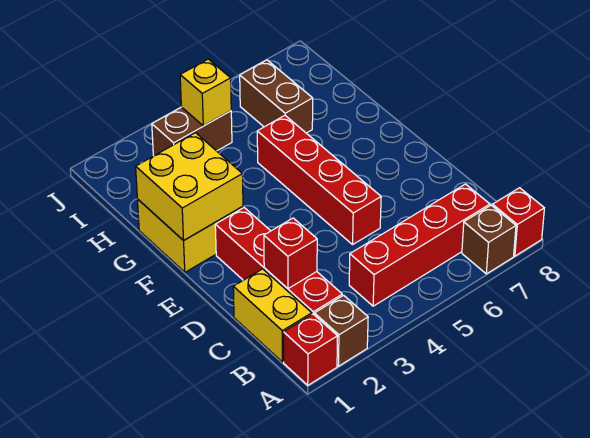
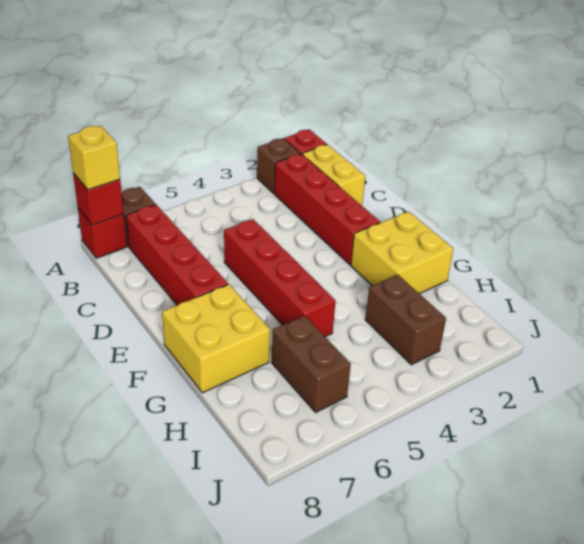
red 1x4 brick [349,184,490,306] -> red 1x4 brick turned to [126,204,228,305]
red 1x1 brick [264,218,317,289] -> red 1x1 brick moved to [73,173,123,225]
yellow 2x2 brick [136,133,243,241] -> yellow 2x2 brick moved to [162,284,270,393]
brown 1x2 brick [152,107,232,156] -> brown 1x2 brick turned to [365,275,446,365]
yellow 1x1 brick [180,59,231,126] -> yellow 1x1 brick moved to [68,126,120,190]

